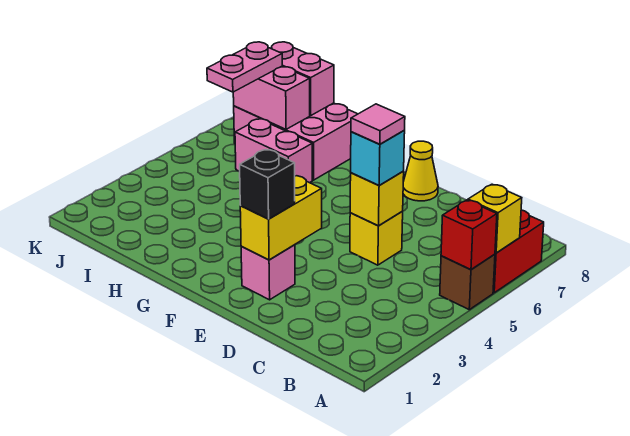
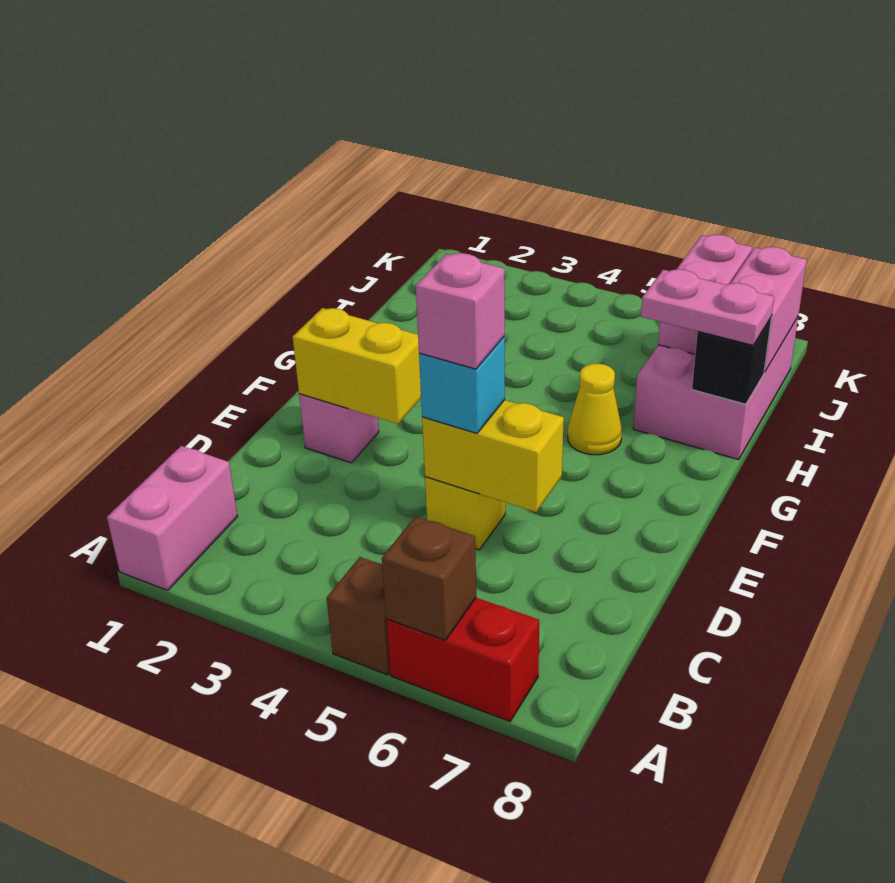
red 1x1 brick [441,200,497,269] -> none
yellow 1x1 brick [468,184,522,253] -> brown 1x1 brick [382,516,476,640]
yellow 1x1 brick [350,171,404,226] -> yellow 1x2 brick [422,400,564,512]
pink 1x1 tile [351,104,405,144] -> pink 1x1 brick [416,253,505,369]
black 1x1 brick [239,150,295,219] -> black 1x1 brick moved to [692,318,771,404]
yellow 1x1 cone [403,141,438,201] -> yellow 1x1 cone moved to [568,364,622,455]
pink 1x2 brick [235,119,312,183] -> pink 1x2 brick moved to [107,446,238,590]
pink 1x2 plate [207,42,282,92] -> pink 1x2 plate moved to [641,269,774,345]

